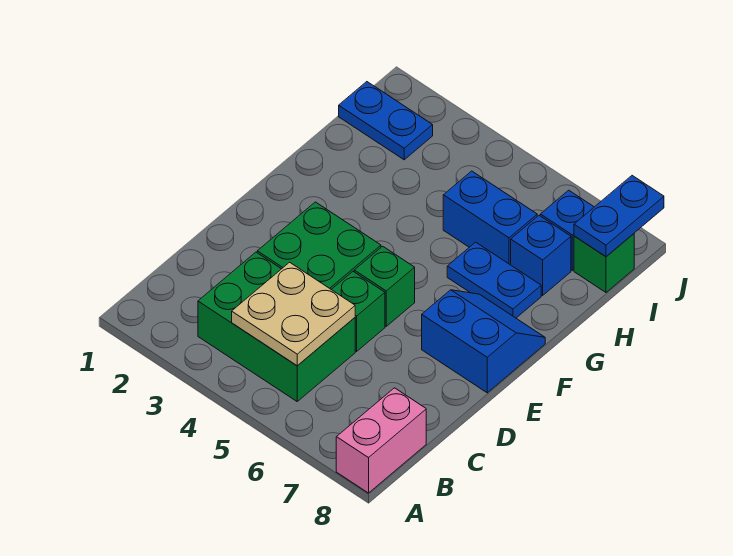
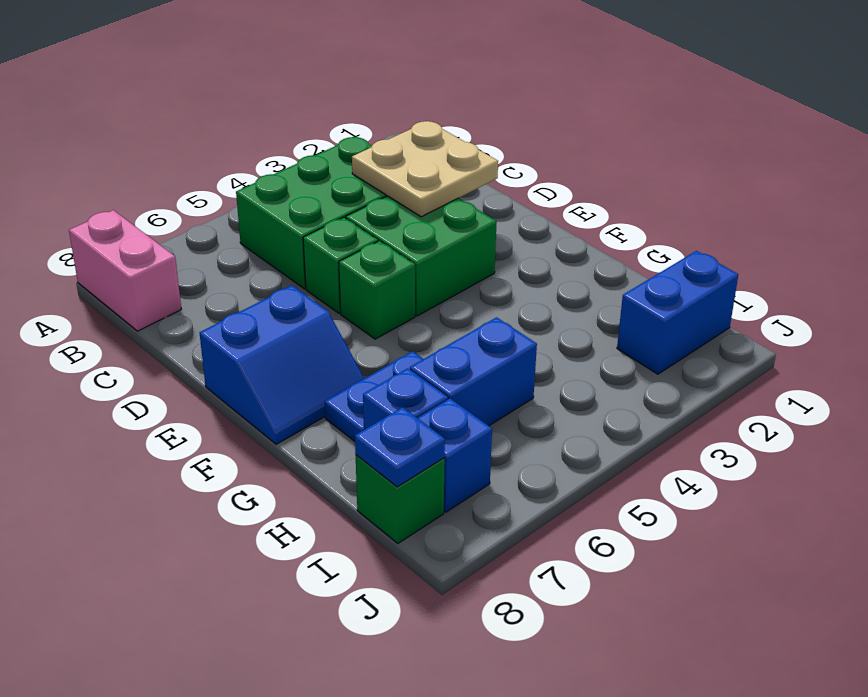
tan 2x2 plate [232,262,355,366] -> tan 2x2 plate moved to [352,121,498,217]
blue 1x2 plate [339,82,433,160] -> blue 1x2 brick [617,251,738,374]
blue 1x2 plate [574,176,664,257] -> blue 1x1 plate [355,407,445,487]

